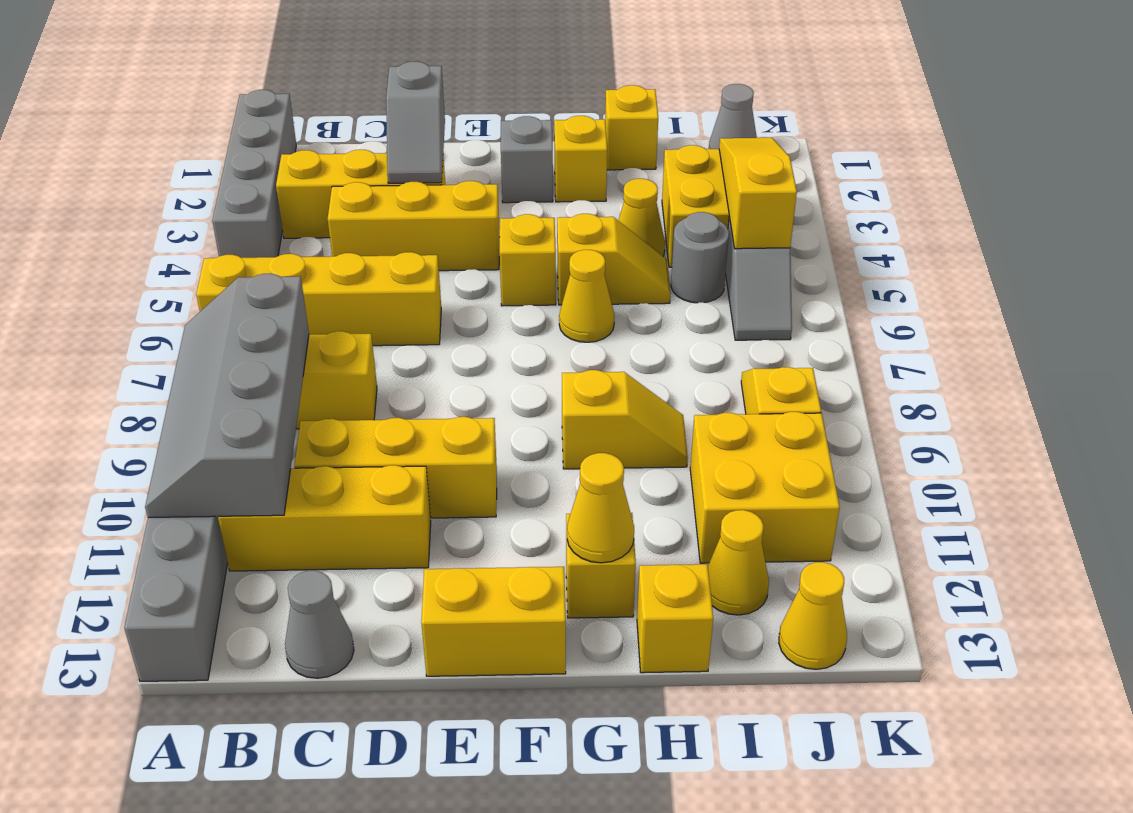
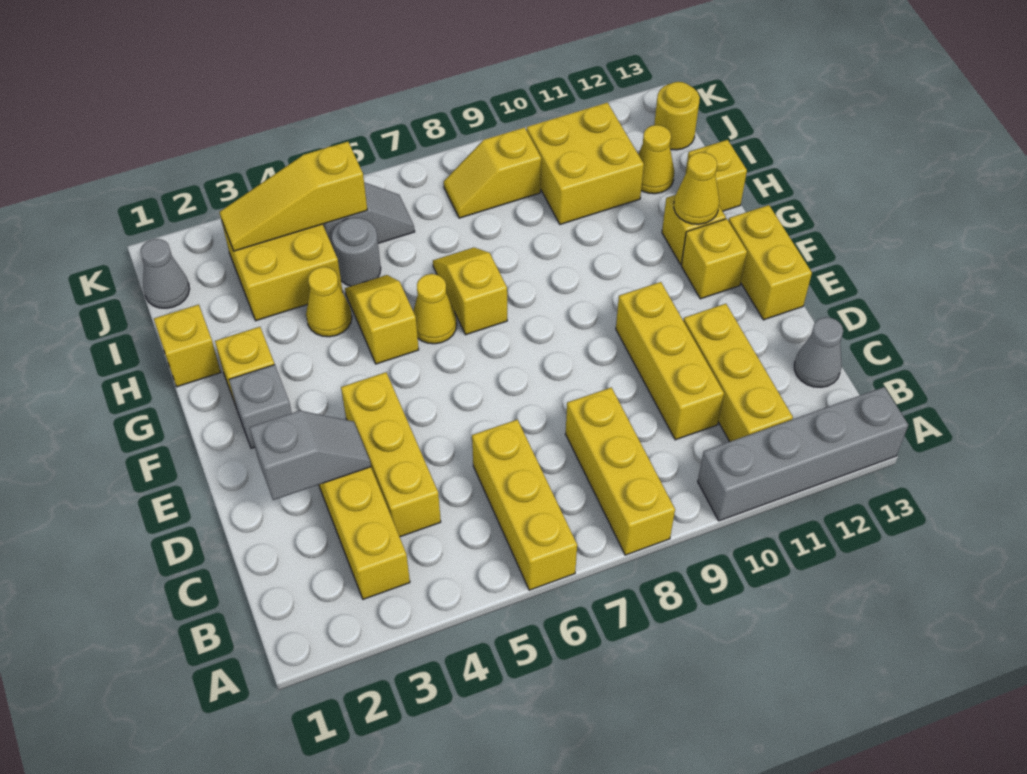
grey 1x4 brick [212,90,296,258] -> none
yellow 1x4 brick [196,252,441,346] -> yellow 1x3 brick [472,420,577,590]
grey 2x4 slope [145,274,309,518] -> none
yellow 1x1 brick [500,214,556,306] -> yellow 1x1 brick moved to [681,219,747,299]
yellow 1x2 slope [562,370,688,469] -> yellow 1x2 slope moved to [433,248,507,335]
yellow 1x1 cone [779,562,847,669] -> yellow 1x1 round brick [654,82,700,150]

